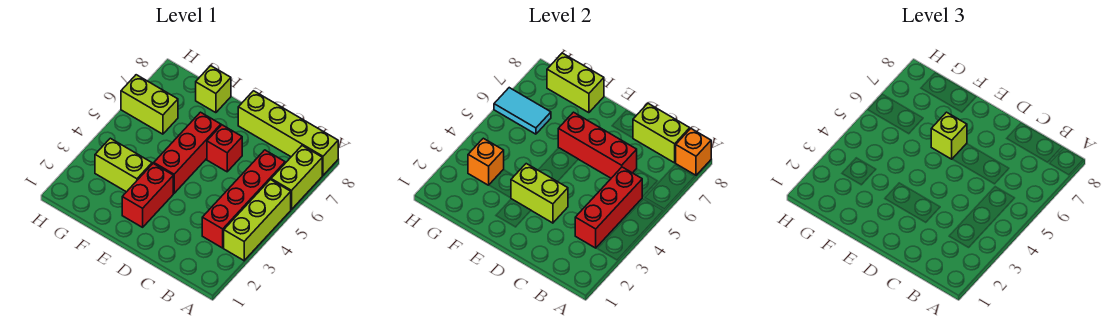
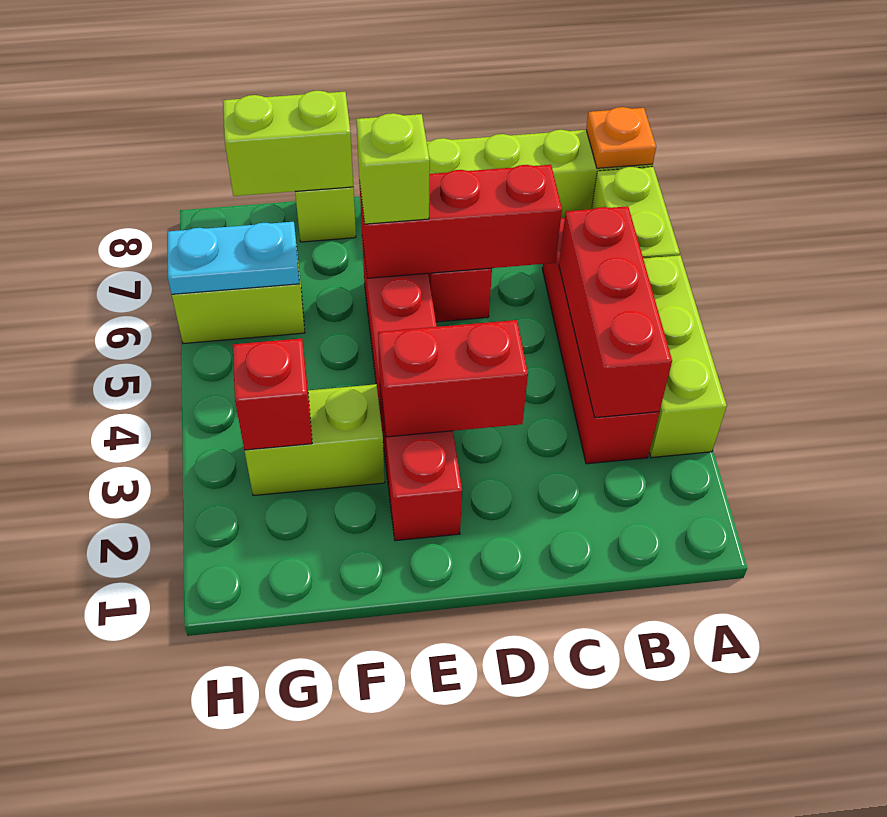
orange 1x1 brick [676,129,711,175] -> orange 1x1 plate [586,107,656,168]
lime 1x2 brick [633,104,690,163] -> none
lime 1x2 brick [511,164,568,223] -> red 1x2 brick [378,320,528,437]
orange 1x1 brick [468,138,504,185] -> red 1x1 brick [233,338,312,450]
cyan 1x2 tile [494,88,551,134] -> cyan 1x2 plate [168,222,299,294]

